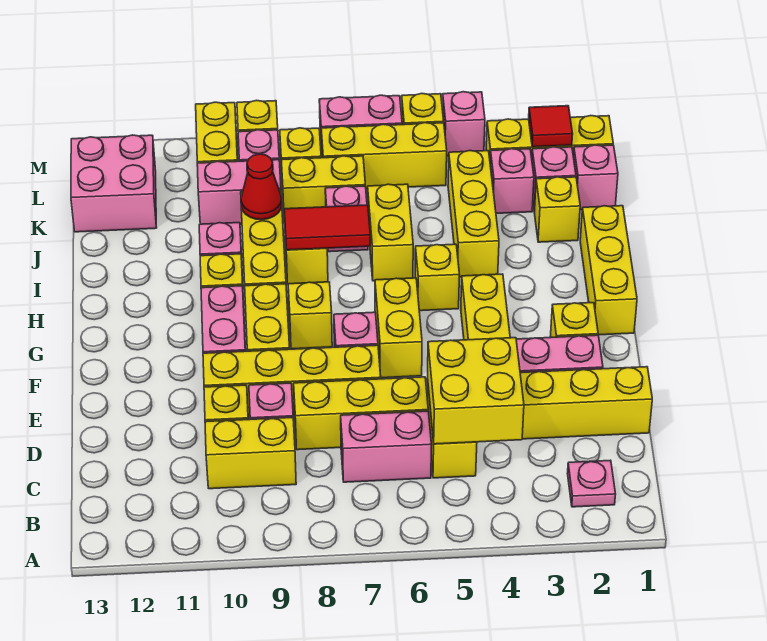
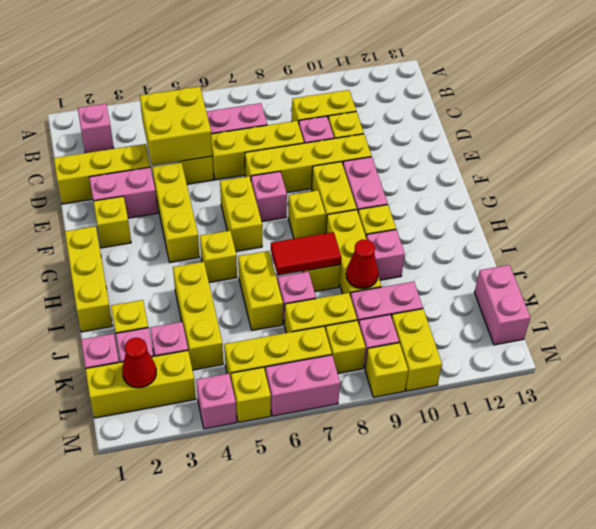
pink 1x1 plate [567,460,616,507] -> pink 1x1 brick [78,104,114,153]
pink 2x2 brick [71,135,156,232] -> pink 1x2 brick [475,265,530,345]
red 1x1 tile [529,106,573,147] -> red 1x1 cone [122,338,156,388]

